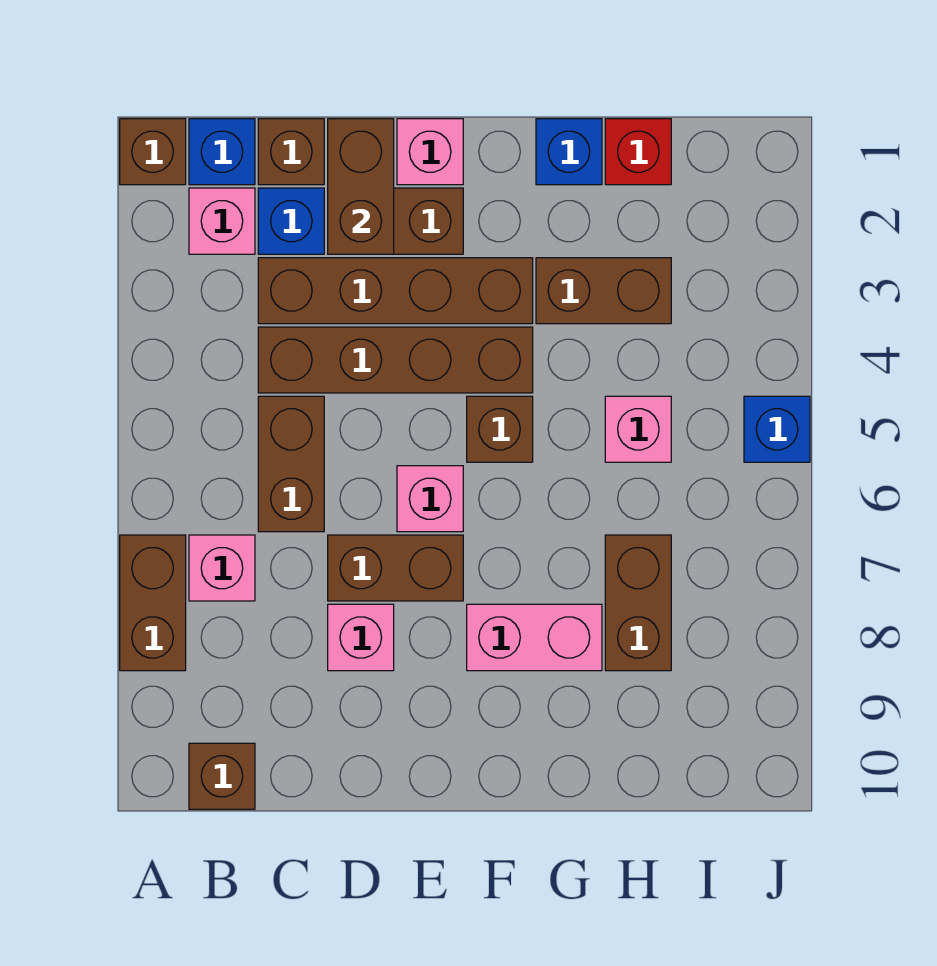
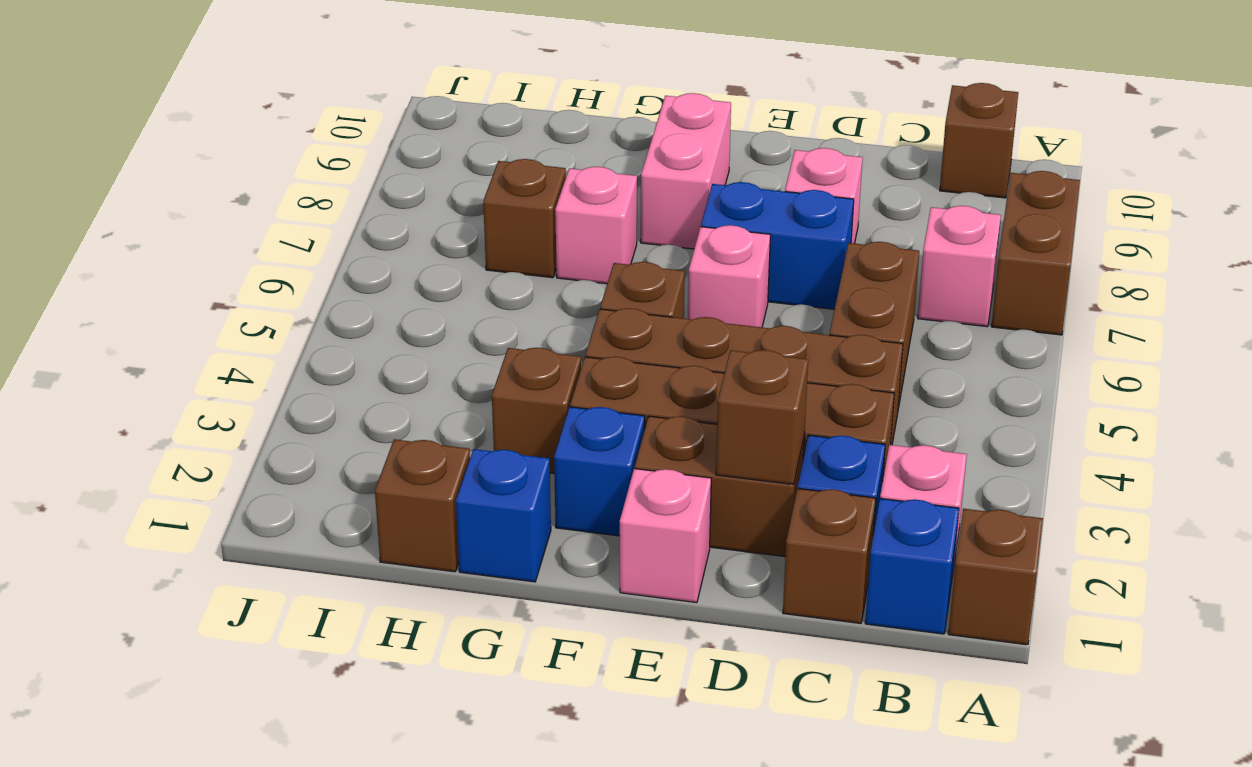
brown 1x2 brick [328,119,394,254] -> brown 1x1 brick [716,350,808,484]
brown 1x2 brick [328,535,463,601] -> blue 1x2 brick [701,182,854,309]
pink 1x2 brick [467,604,602,671] -> pink 1x2 brick turned to [641,93,731,249]
brown 1x2 brick [536,258,671,324] -> brown 1x1 brick [492,348,581,473]
red 1x1 brick [605,119,671,185] -> brown 1x1 brick [375,439,470,572]
pink 1x1 brick [605,396,671,462] -> pink 1x1 brick moved to [555,167,637,284]
brown 1x2 brick [605,535,671,671] -> brown 1x1 brick [483,159,566,278]
blue 1x1 brick [744,396,810,462] -> blue 1x1 brick moved to [554,407,645,536]

